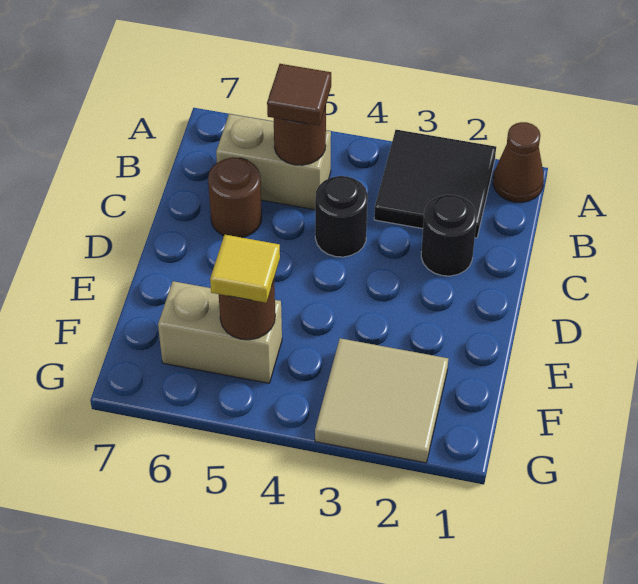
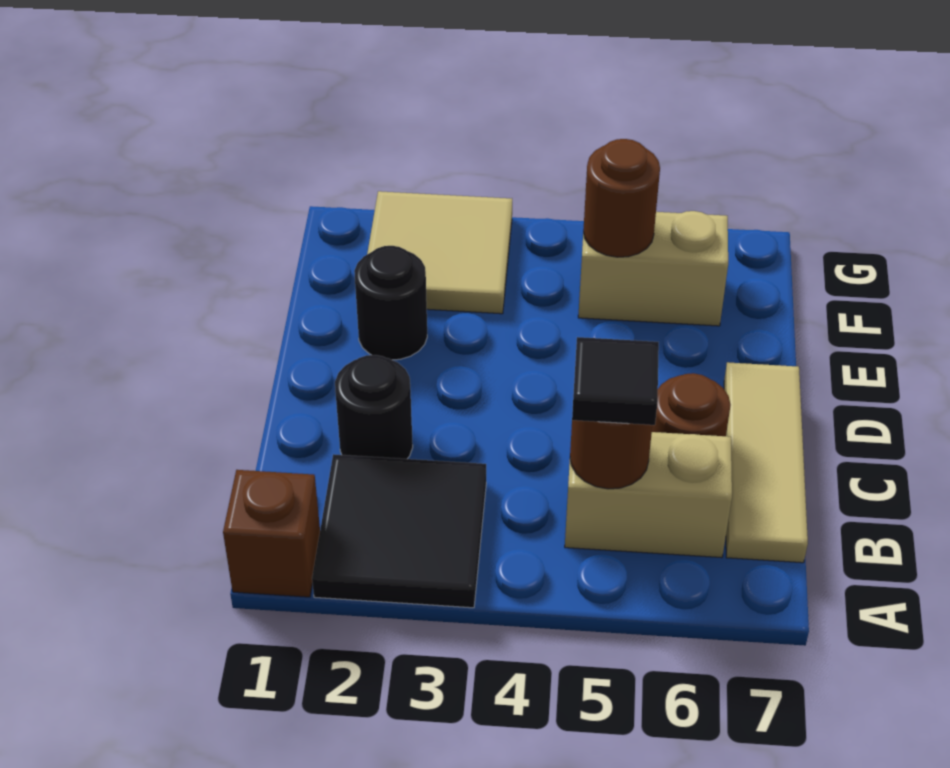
brown 1x1 cone [493,122,544,203] -> brown 1x1 brick [223,470,320,597]
brown 1x1 tile [267,64,331,125] -> black 1x1 tile [572,337,659,425]
none -> tan 1x3 tile [724,362,808,563]
black 1x1 round brick [315,176,368,257] -> black 1x1 round brick moved to [354,246,427,360]
yellow 1x1 tile [210,235,280,303] -> none

